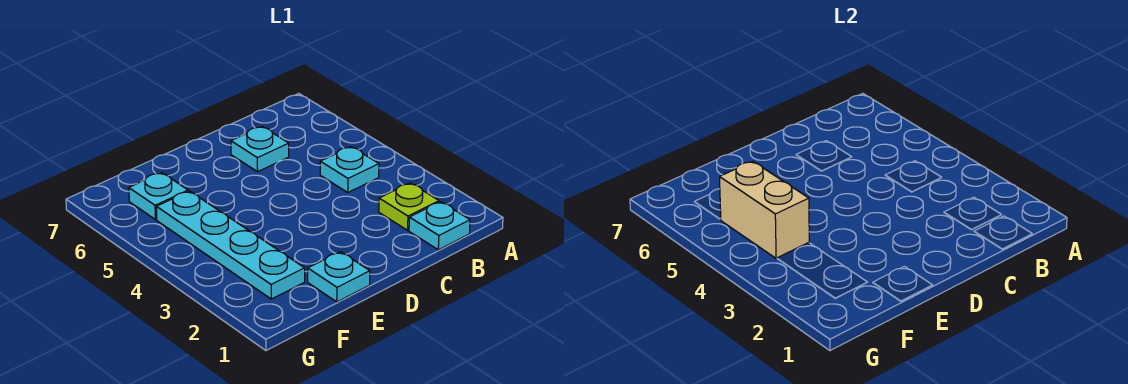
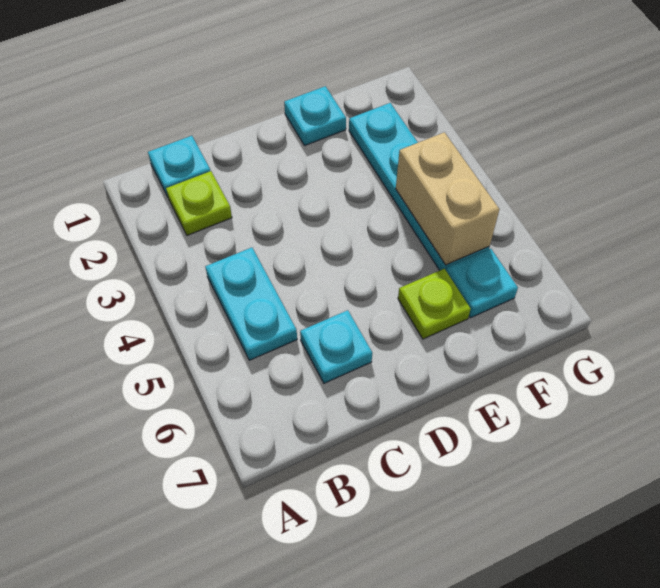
cyan 1x1 plate [320,147,379,192] -> cyan 1x2 plate [205,248,297,360]
none -> lime 1x1 plate [398,269,471,339]

